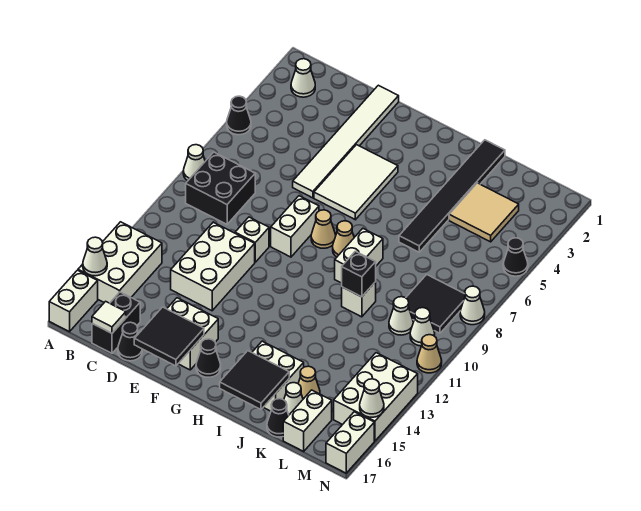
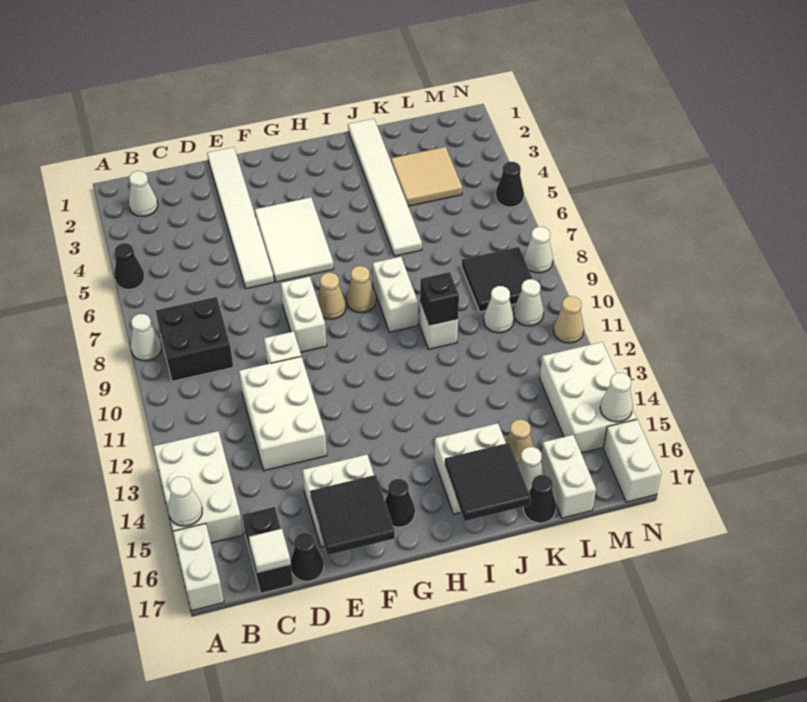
black 1x6 tile [399,140,505,252] -> white 1x6 tile [348,119,422,256]

